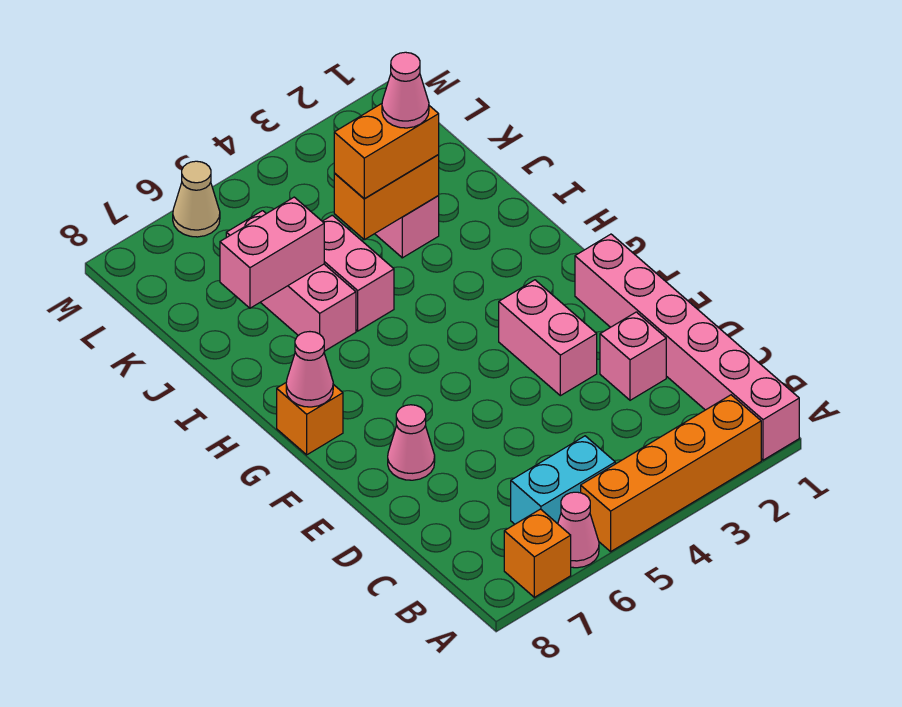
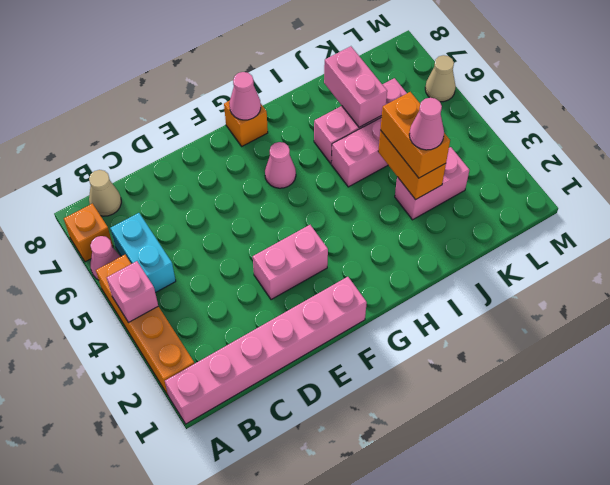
none -> tan 1x1 cone [89,170,121,216]
pink 1x1 brick [600,312,666,400] -> pink 1x1 brick moved to [107,261,158,323]
pink 1x1 cone [388,405,435,480] -> pink 1x1 cone moved to [265,142,296,188]

